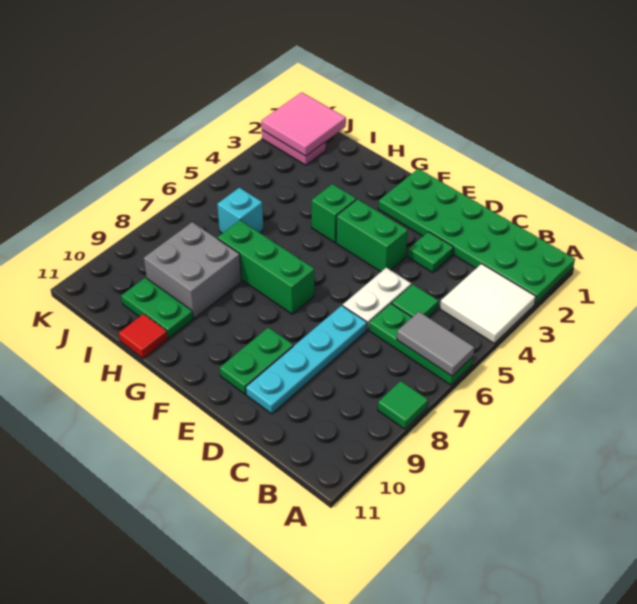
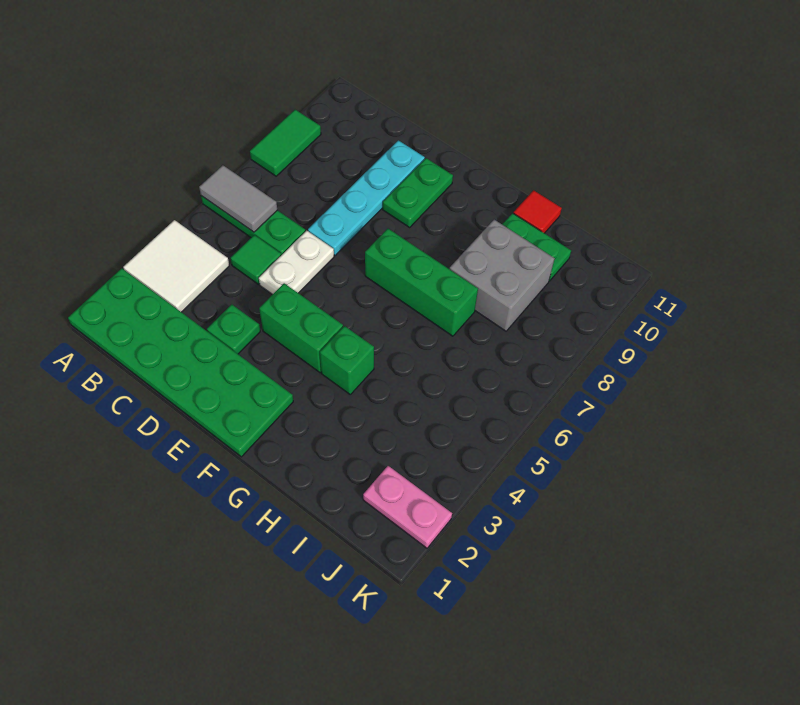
green 1x1 tile [378,381,428,429] -> green 1x2 tile [250,110,321,176]
cyan 1x1 brick [217,188,263,233] -> none
pink 2x2 tile [261,92,346,156] -> none

